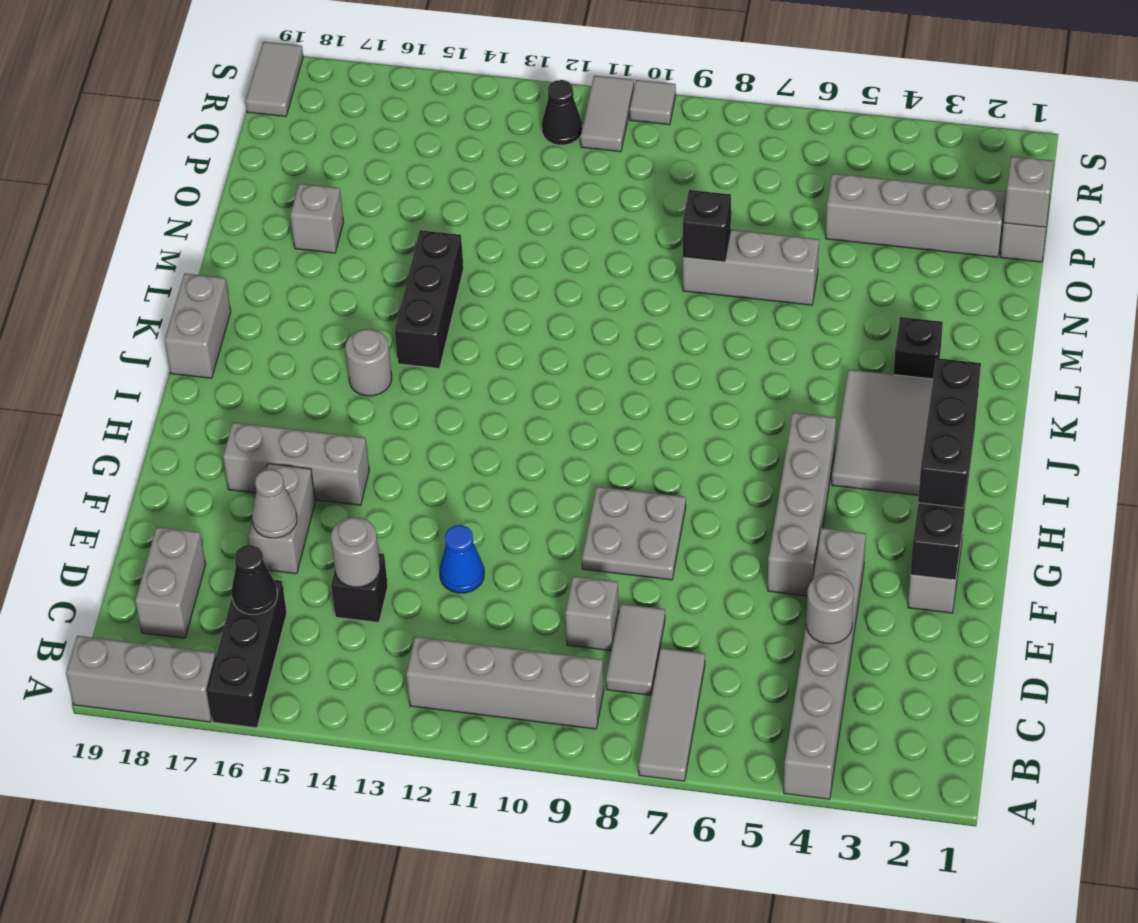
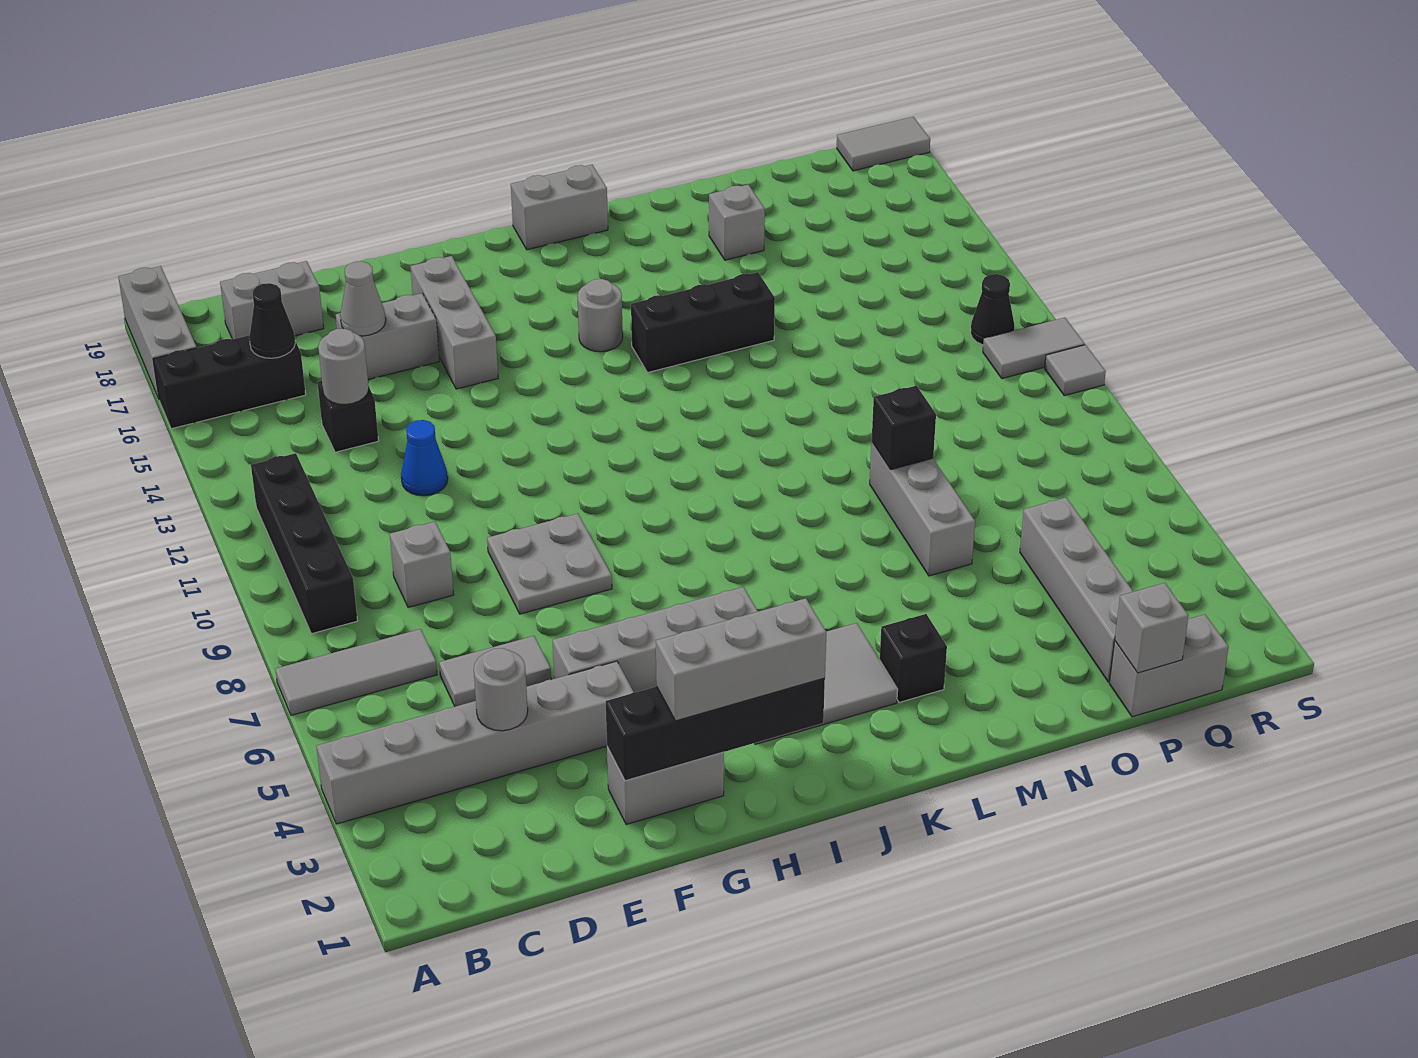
grey 1x4 brick [406,637,604,729] -> black 1x4 brick [251,453,358,634]
grey 1x2 tile [606,604,665,695] -> grey 1x2 tile moved to [439,636,551,706]
black 1x3 brick [918,358,981,508] -> grey 1x3 brick [656,598,826,721]

